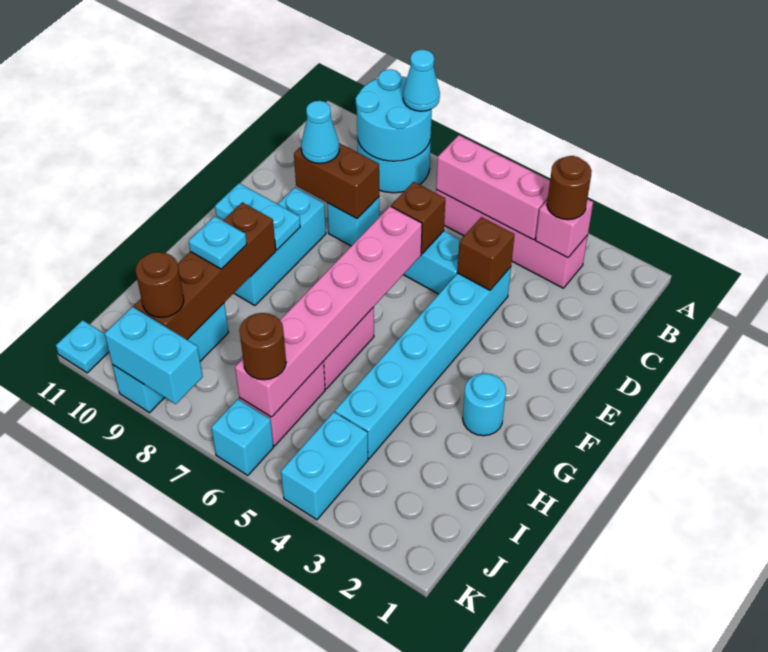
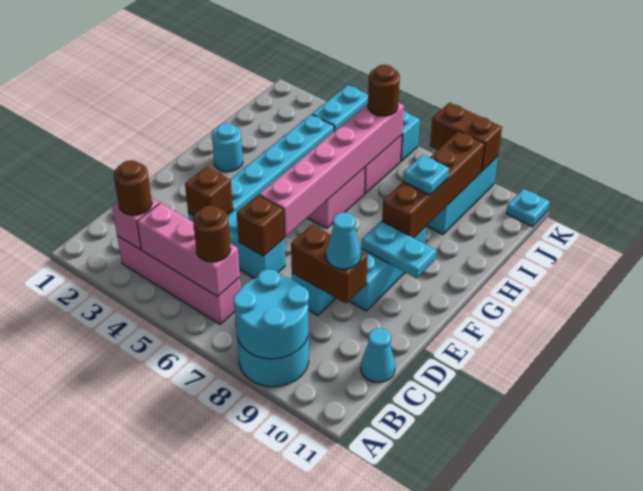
cyan 1x1 cone [403,50,440,111] -> cyan 1x1 cone moved to [361,328,395,383]
brown 1x1 round brick [136,252,184,317] -> brown 1x1 round brick moved to [193,206,231,262]
cyan 1x2 brick [105,307,203,404] -> brown 1x2 brick [430,103,502,172]

